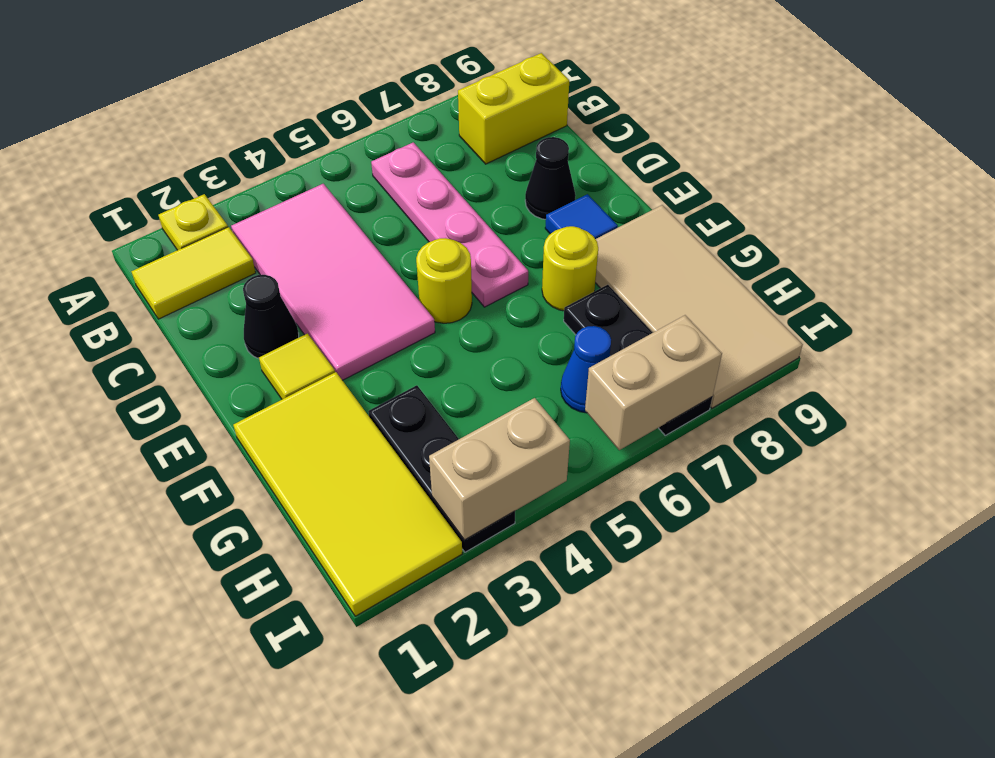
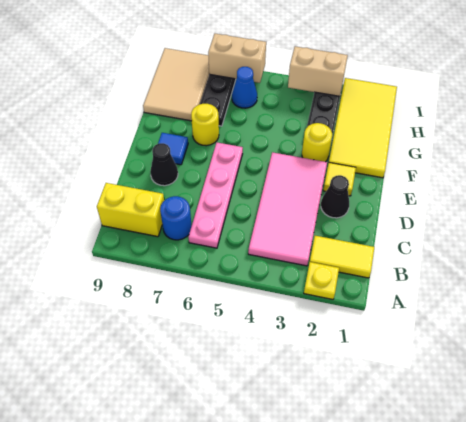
none -> blue 1x1 round brick [160,196,192,240]
yellow 1x1 round brick [416,238,472,323] -> yellow 1x1 round brick moved to [302,123,332,162]
tan 2x4 tile [595,205,803,408] -> tan 2x3 tile [143,48,209,121]

